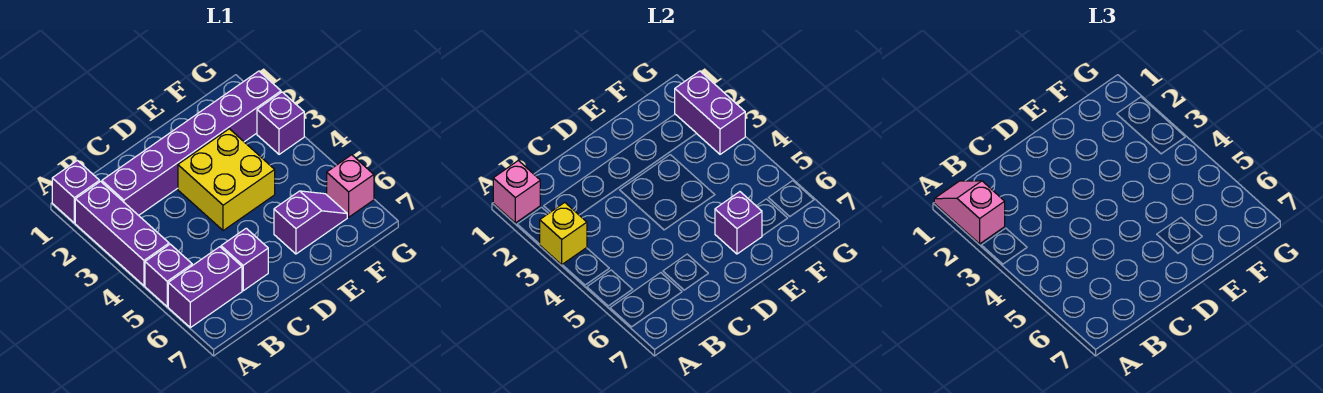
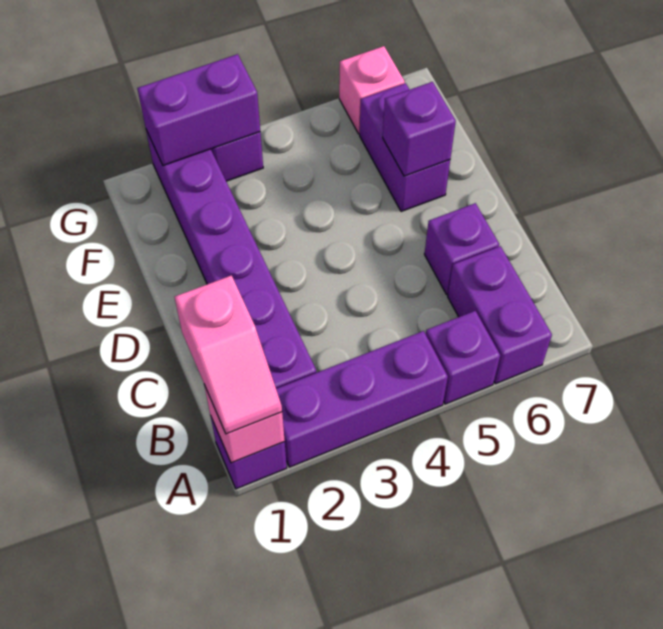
pink 1x2 slope [934,181,1005,244] -> pink 1x2 slope turned to [174,275,282,434]
yellow 1x1 brick [540,202,587,265] -> none
yellow 2x2 brick [178,129,275,231] -> none
purple 1x2 slope [274,191,347,254] -> purple 1x2 brick [360,83,450,212]

